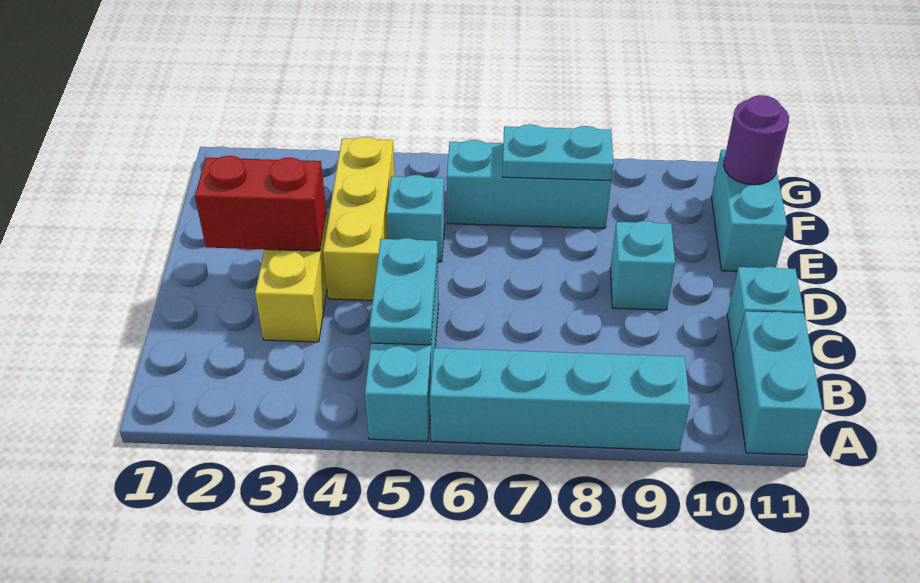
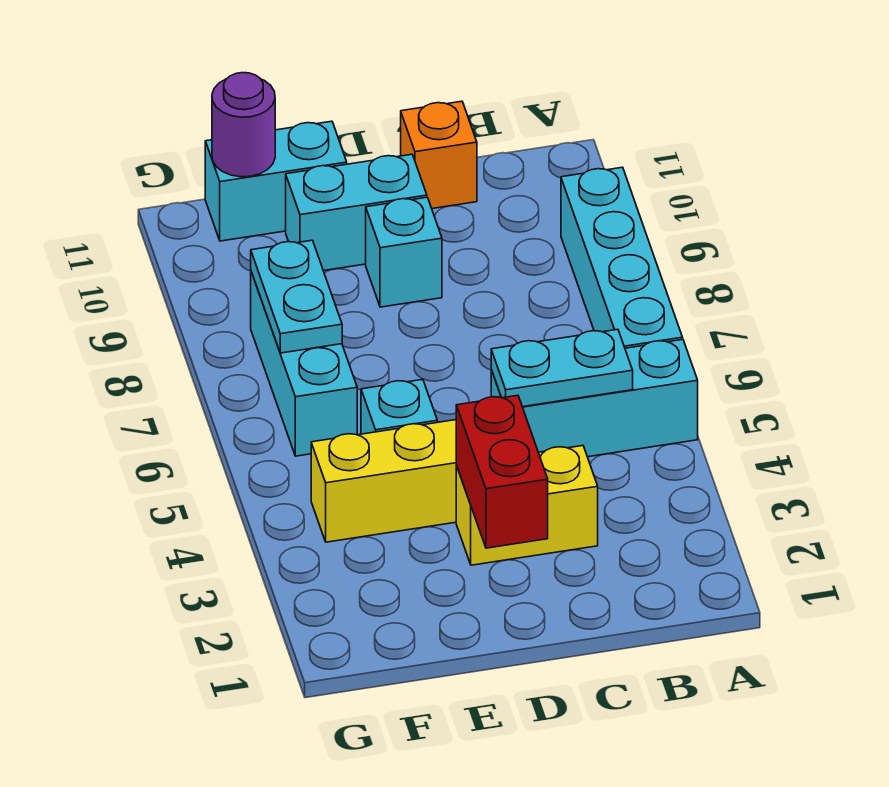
cyan 1x2 brick [733,311,822,455] -> cyan 1x2 brick moved to [286,154,427,271]
cyan 1x1 brick [727,267,804,356] -> orange 1x1 brick [401,101,477,209]

